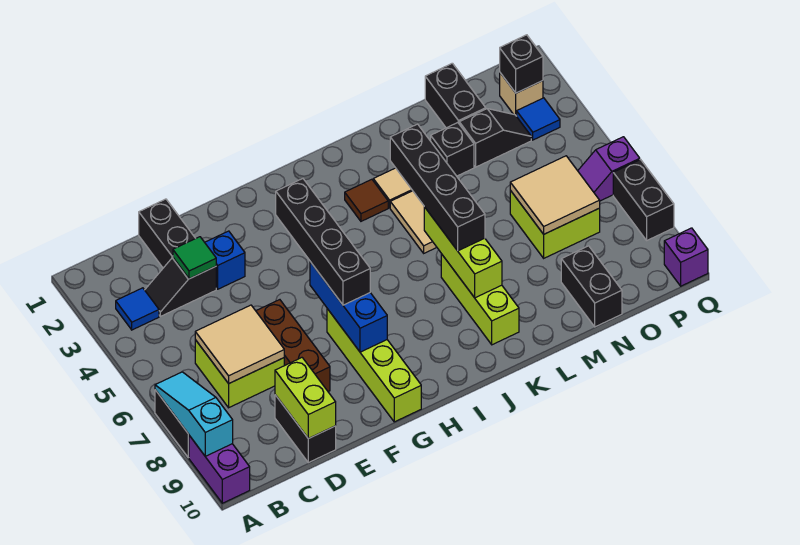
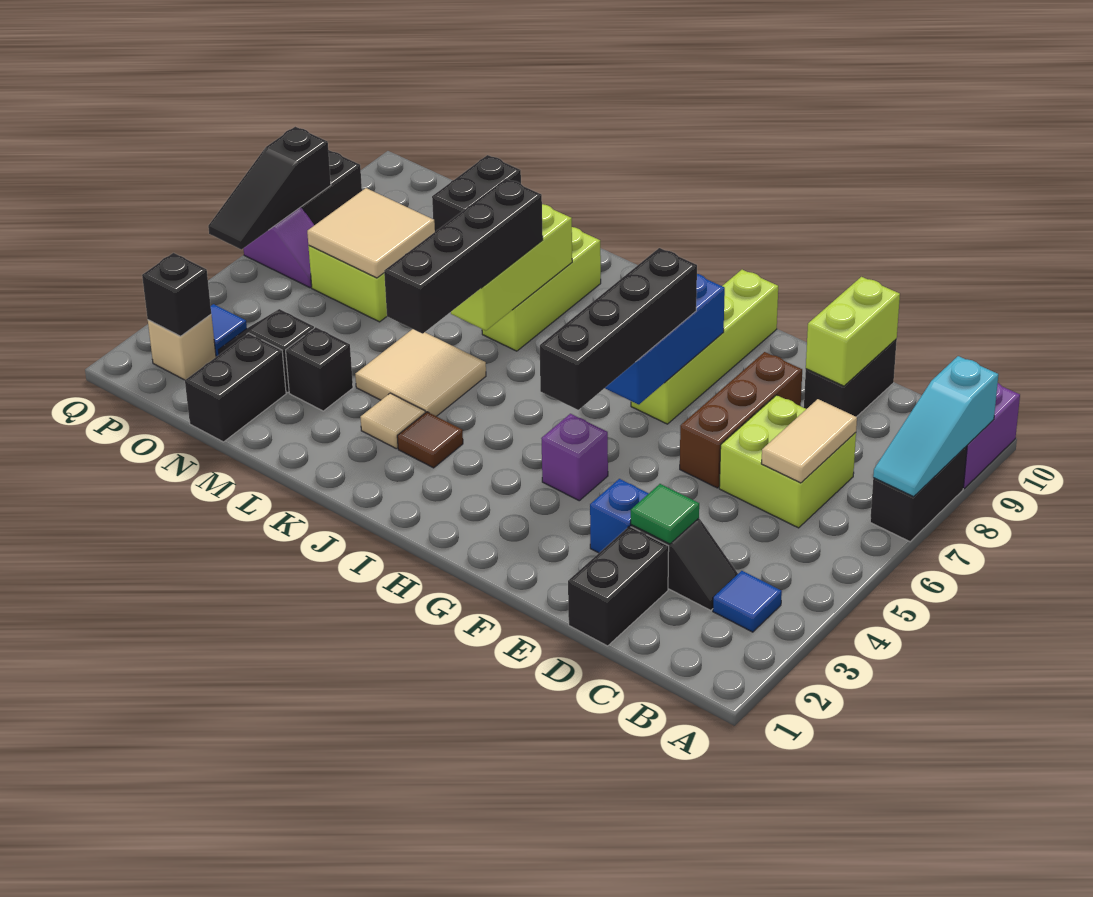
tan 2x2 tile [195,305,284,384] -> tan 1x2 tile [761,399,857,483]
none -> black 1x3 slope [208,127,331,249]
purple 1x1 brick [664,228,708,286] -> purple 1x1 brick moved to [541,414,608,501]

